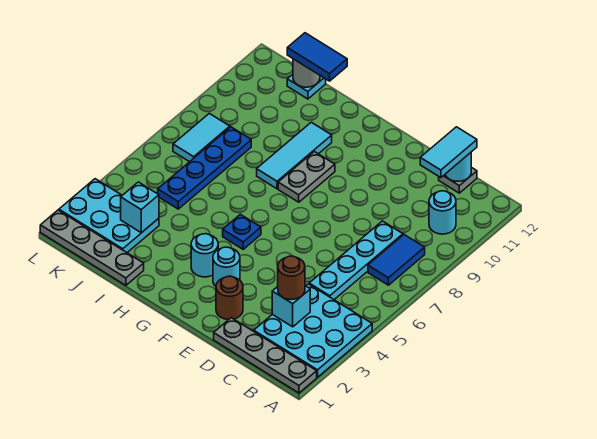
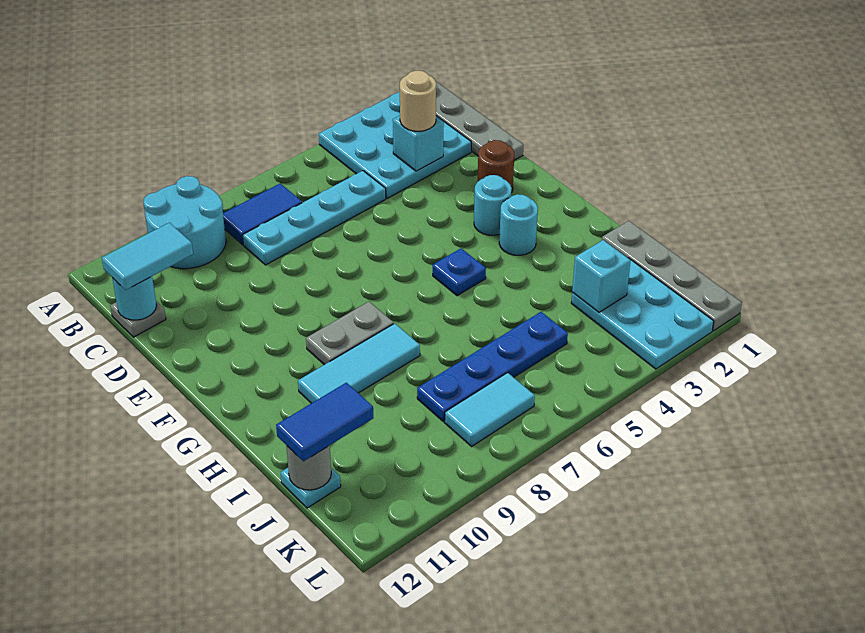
cyan 1x1 round brick [429,191,456,234] -> cyan 2x2 round brick [143,176,226,269]
brown 1x1 round brick [278,256,305,300] -> tan 1x1 round brick [400,71,436,131]
blue 1x2 tile [287,33,347,81] -> blue 1x2 tile turned to [276,383,373,461]

